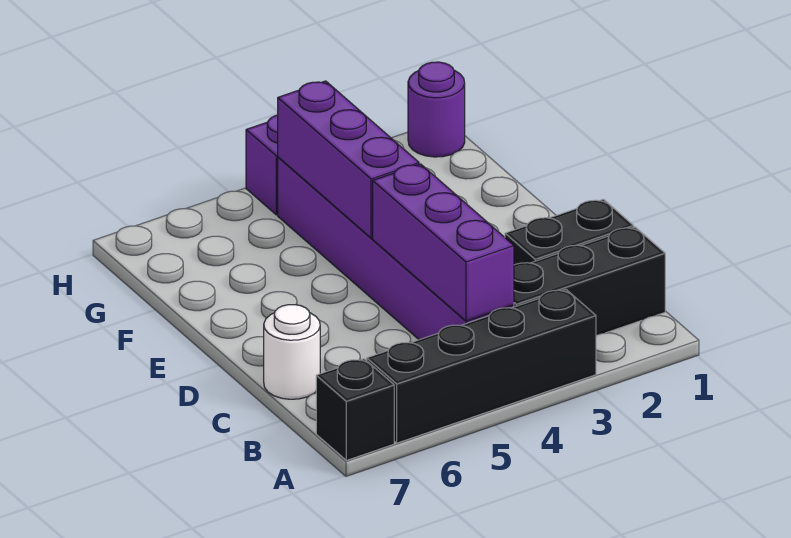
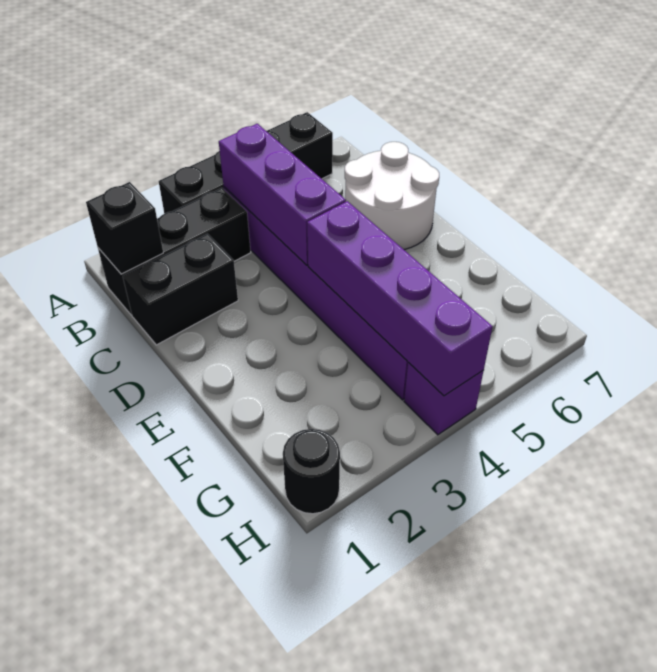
black 1x1 brick [316,359,394,461] -> black 1x1 brick moved to [86,182,163,274]
white 1x1 round brick [264,305,320,399] -> white 2x2 round brick [345,142,439,250]
purple 1x3 brick [278,81,419,238] -> purple 1x4 brick [307,201,493,396]
purple 1x1 round brick [408,62,465,157] -> black 1x1 round brick [283,429,340,514]

